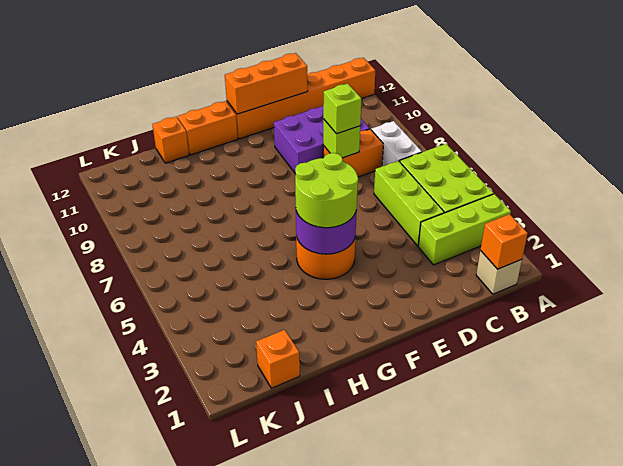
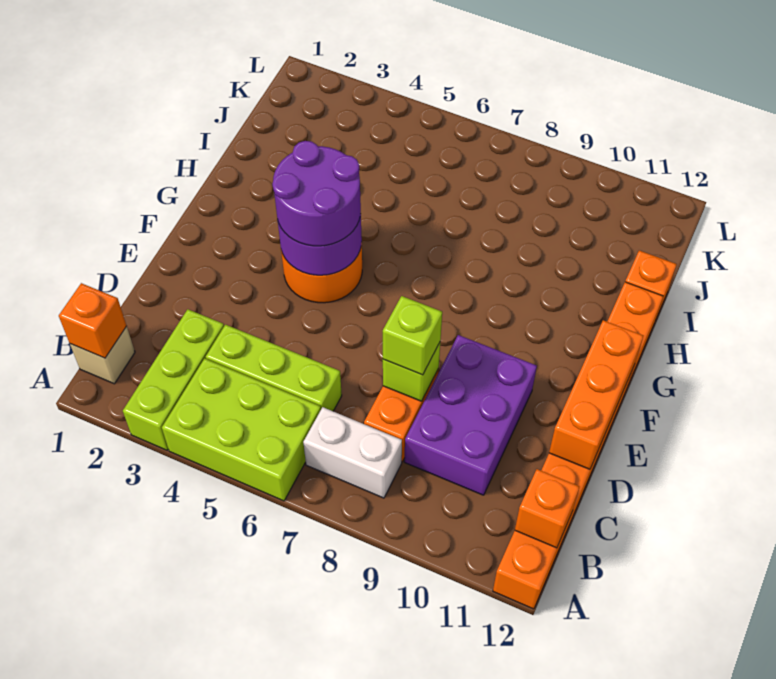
lime 2x2 round brick [295,153,358,228] -> purple 2x2 round brick [273,141,361,246]
orange 1x1 brick [256,330,300,388] -> orange 1x1 brick moved to [515,469,579,548]

